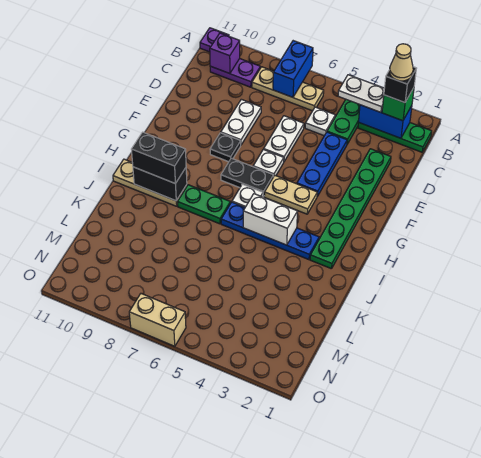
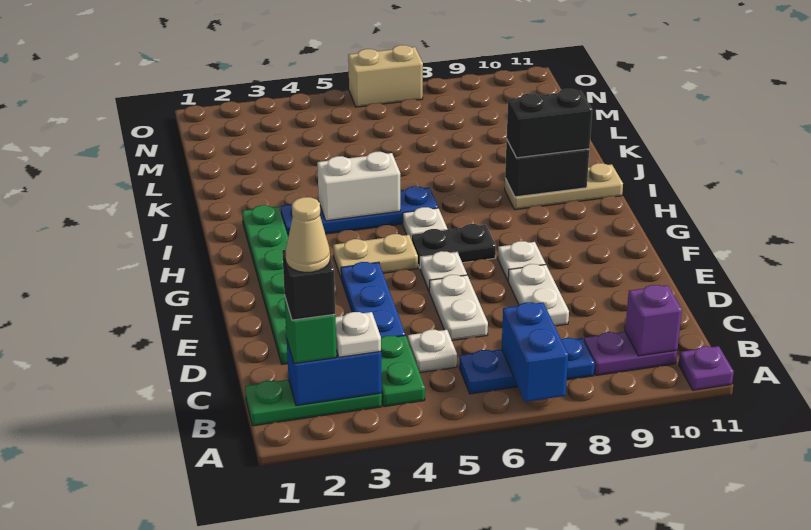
white 1x2 plate [338,75,384,112] -> white 1x1 plate [336,312,381,357]
tan 1x3 plate [252,67,324,111] -> blue 1x3 plate [459,338,595,394]
black 1x1 plate [210,133,241,162] -> white 1x1 plate [498,241,546,280]
green 1x2 plate [177,185,230,224] -> none

